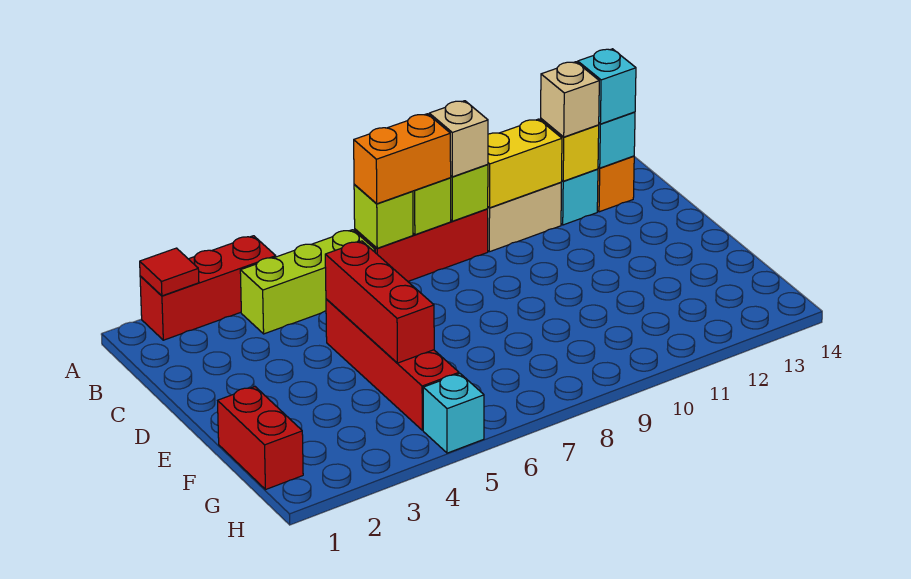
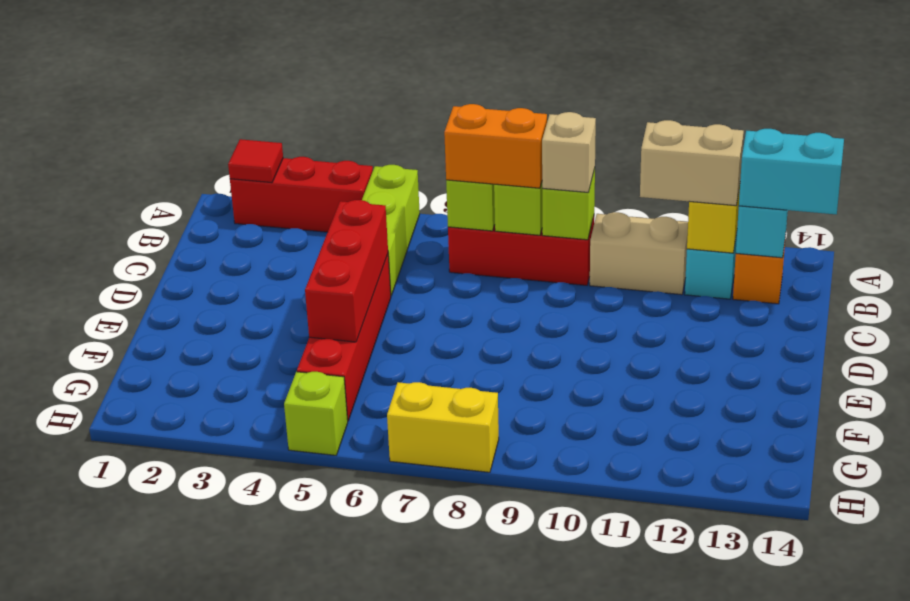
lime 1x3 brick [240,230,375,334] -> lime 1x3 brick turned to [362,165,420,296]
yellow 1x2 brick [488,119,562,208] -> yellow 1x2 brick moved to [387,382,499,472]
tan 1x1 brick [541,62,599,137] -> tan 1x2 brick [640,120,744,206]
cyan 1x1 brick [578,49,636,124] -> cyan 1x2 brick [739,129,844,214]
red 1x2 brick [218,387,303,490] -> none
cyan 1x1 brick [423,374,484,453] -> lime 1x1 brick [284,372,348,455]

